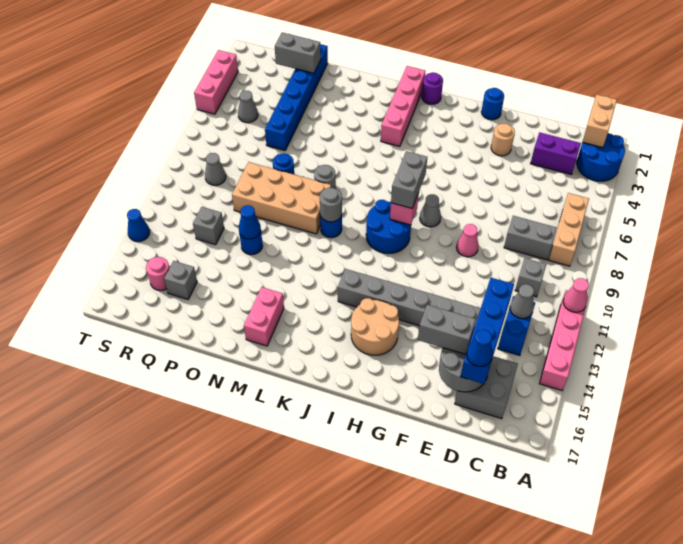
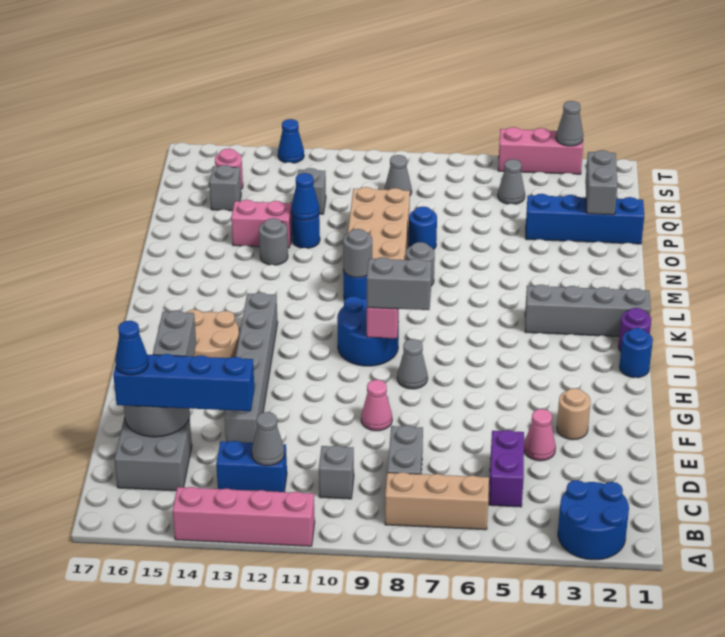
pink 1x1 cone [563,278,589,312] -> pink 1x1 cone moved to [524,409,556,461]
tan 1x2 brick [583,95,617,148] -> none
purple 1x2 brick [531,132,581,175] -> purple 1x2 brick moved to [489,430,524,507]
blue 1x1 round brick [481,88,504,120] -> blue 1x1 round brick moved to [619,328,653,378]
pink 1x4 brick [381,66,425,147] -> grey 1x4 brick [525,285,651,336]
pink 1x2 brick [244,287,284,346] -> pink 1x2 brick moved to [231,200,292,248]
none -> grey 1x1 round brick [259,218,288,265]
blue 1x6 brick [265,44,328,151] -> blue 1x4 brick [526,194,644,244]
none -> grey 1x1 cone [556,101,583,146]

